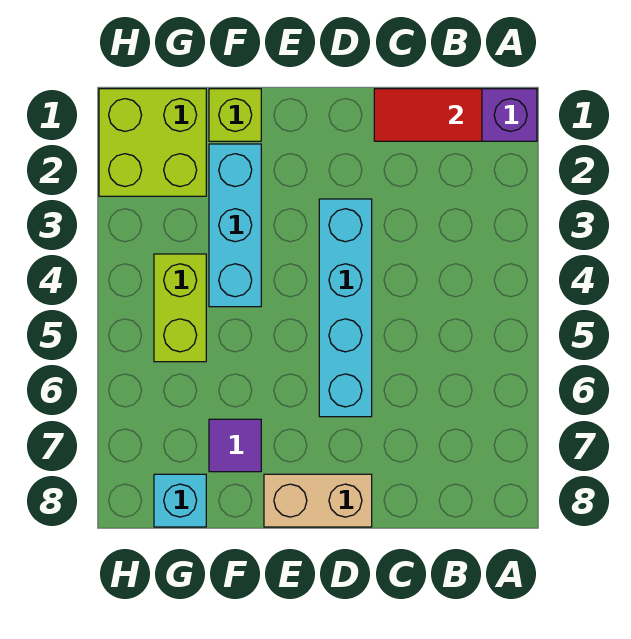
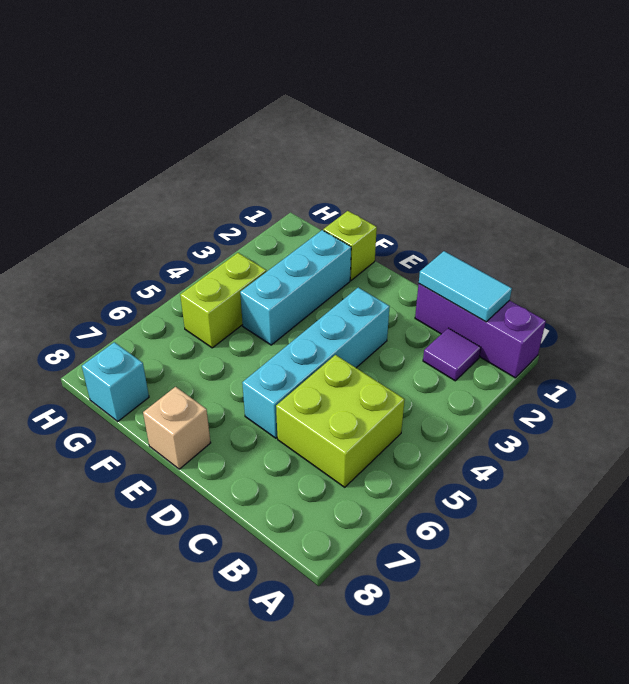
red 1x2 tile [374,89,482,141] -> cyan 1x2 tile [419,251,512,322]
tan 1x2 brick [264,474,372,527] -> tan 1x1 brick [143,387,211,469]
purple 1x1 tile [209,419,261,472] -> purple 1x1 tile moved to [423,328,481,381]
lime 2x2 brick [99,89,206,196] -> lime 2x2 brick moved to [276,355,405,487]

